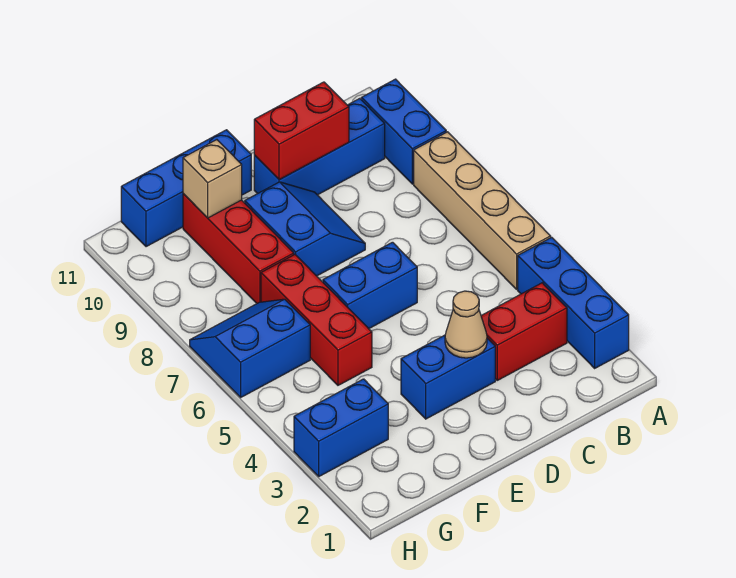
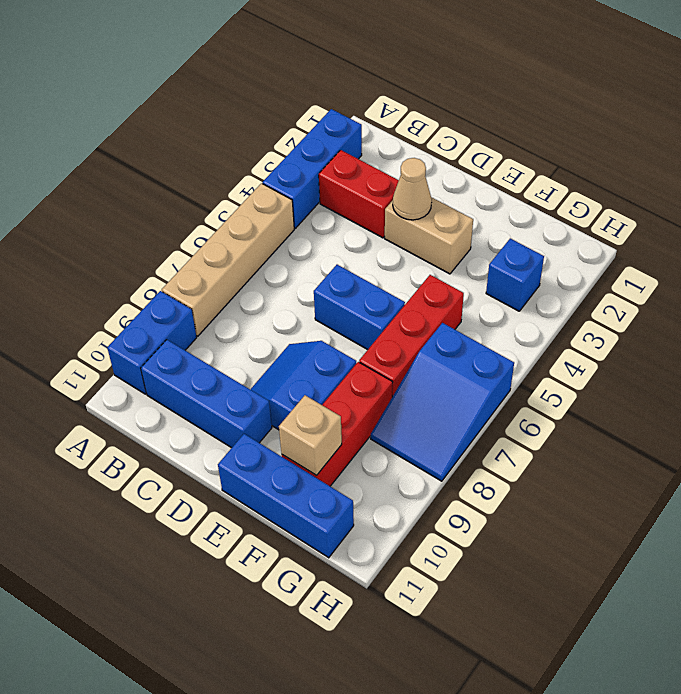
red 1x2 brick [254,82,349,180] -> none
blue 1x2 brick [401,335,495,419] -> tan 1x2 brick [385,197,473,274]
blue 1x2 brick [294,379,388,476] -> blue 1x1 brick [486,239,544,311]
blue 2x2 slope [190,299,310,397] -> blue 2x3 slope [371,323,514,481]

